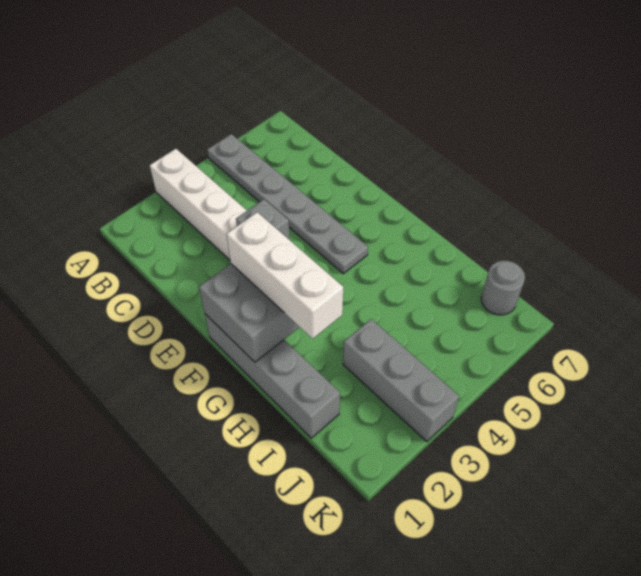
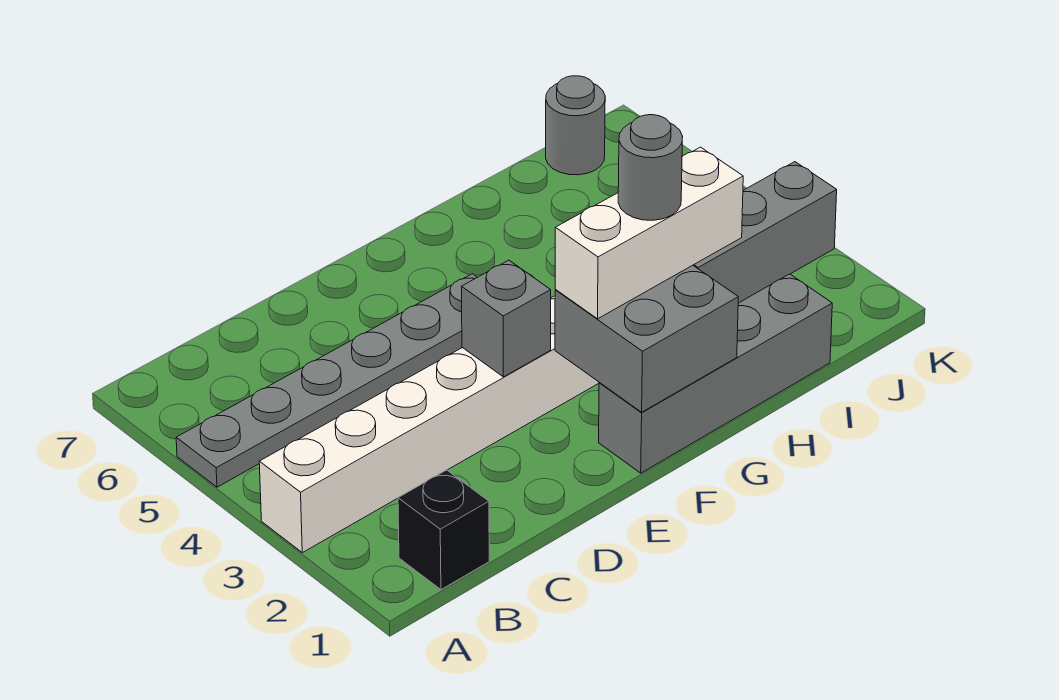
none -> black 1x1 brick [398,470,489,590]
none -> grey 1x1 round brick [618,115,683,220]

